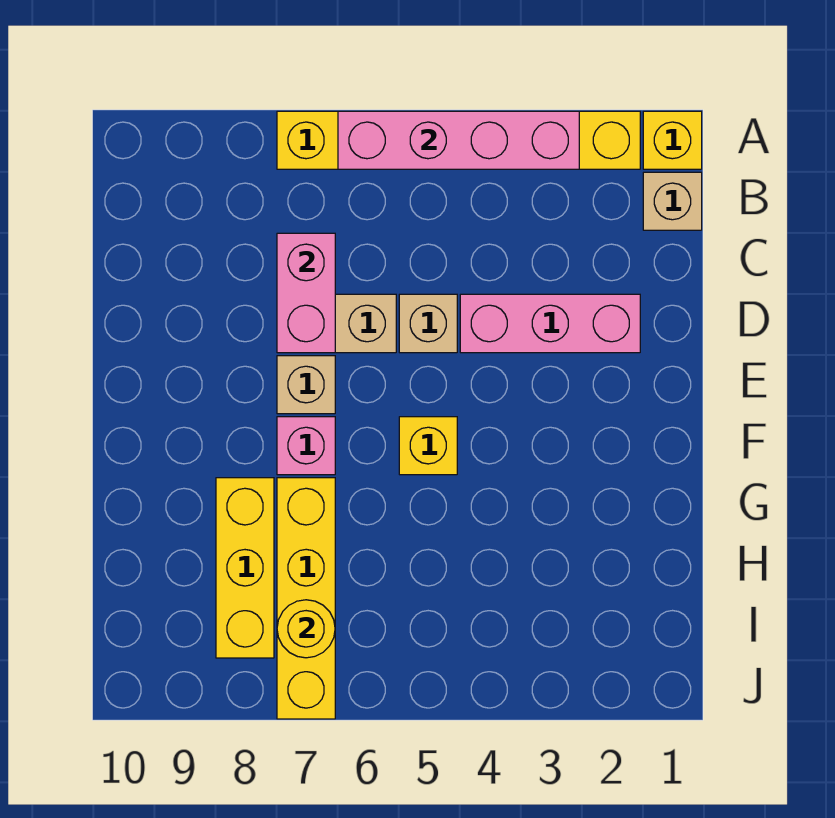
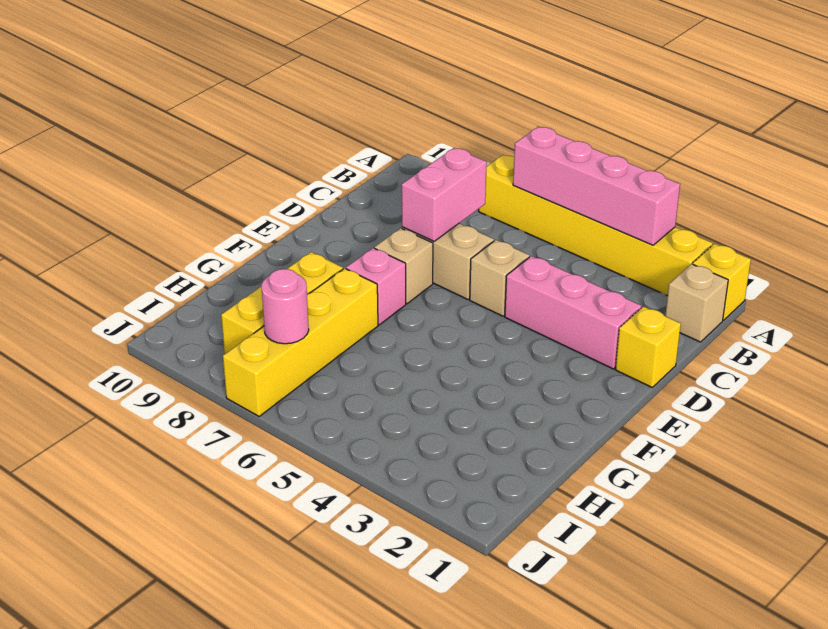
yellow 1x1 brick [399,417,457,475] -> yellow 1x1 brick moved to [615,307,681,387]
yellow 1x1 round brick [277,600,335,658] -> pink 1x1 round brick [261,269,309,344]

